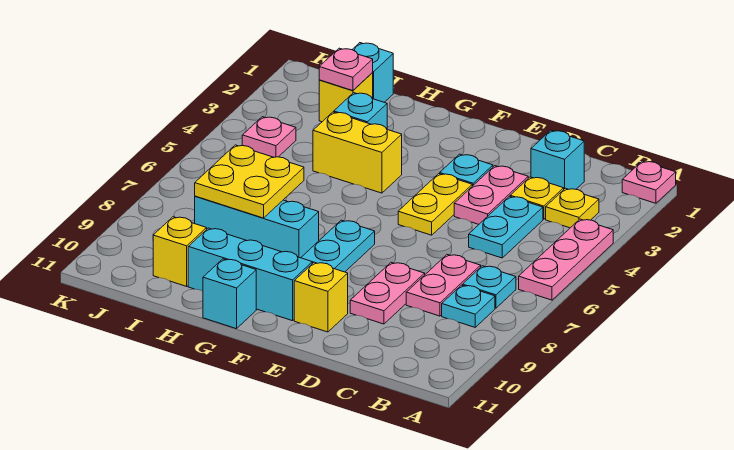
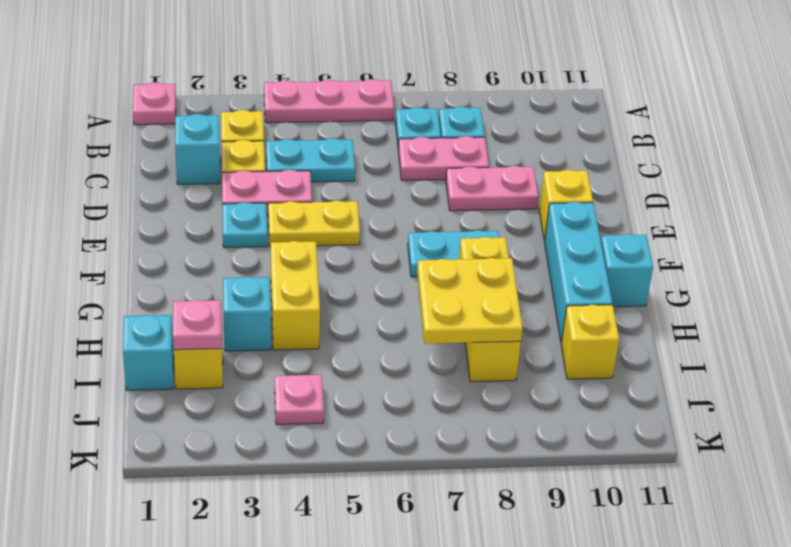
cyan 1x3 brick [195,196,319,258] -> yellow 1x3 brick [459,237,521,382]

